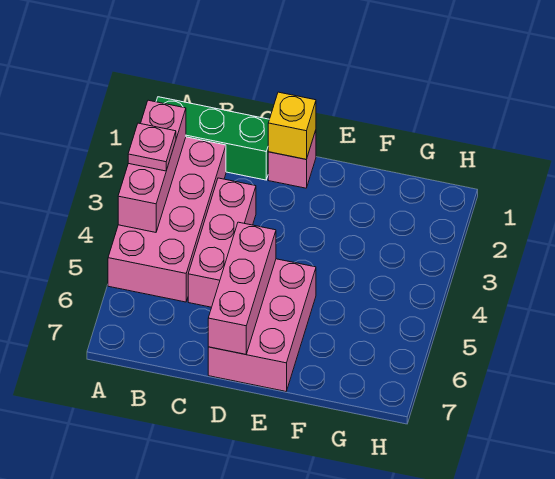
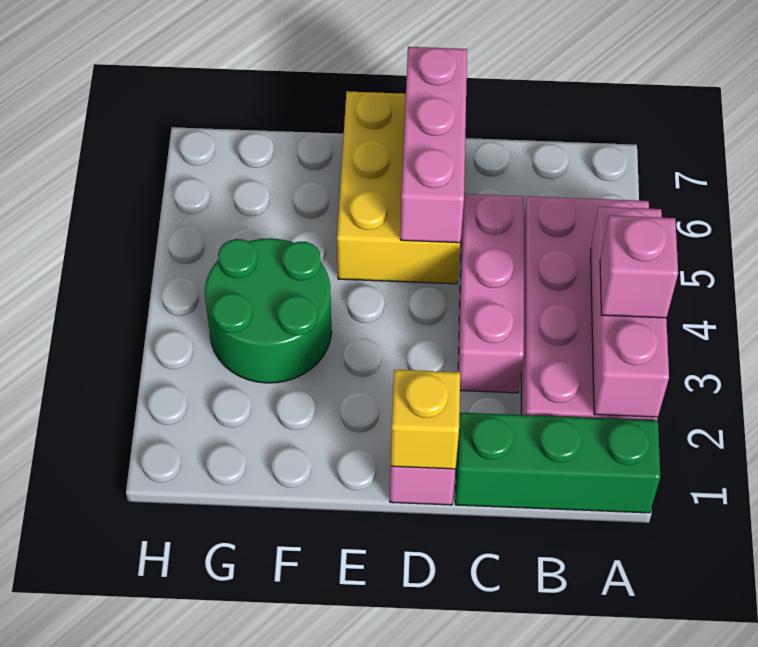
pink 1x1 plate [128,123,176,171] -> pink 1x1 brick [600,216,678,318]
pink 2x3 brick [208,259,316,391] -> yellow 2x3 brick [337,91,460,284]
none -> green 2x2 round brick [205,238,332,383]

